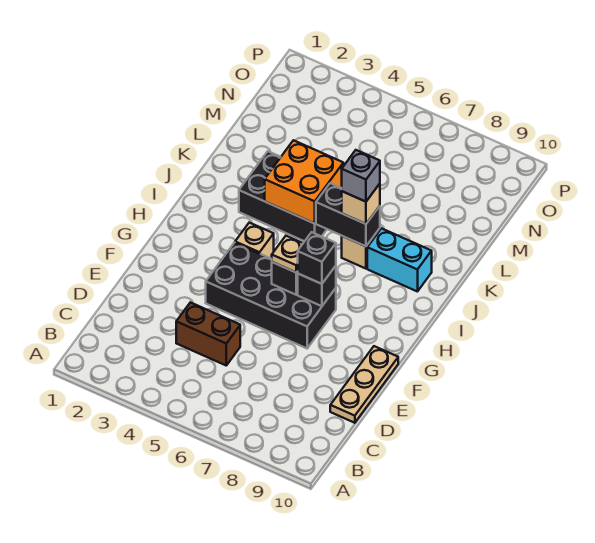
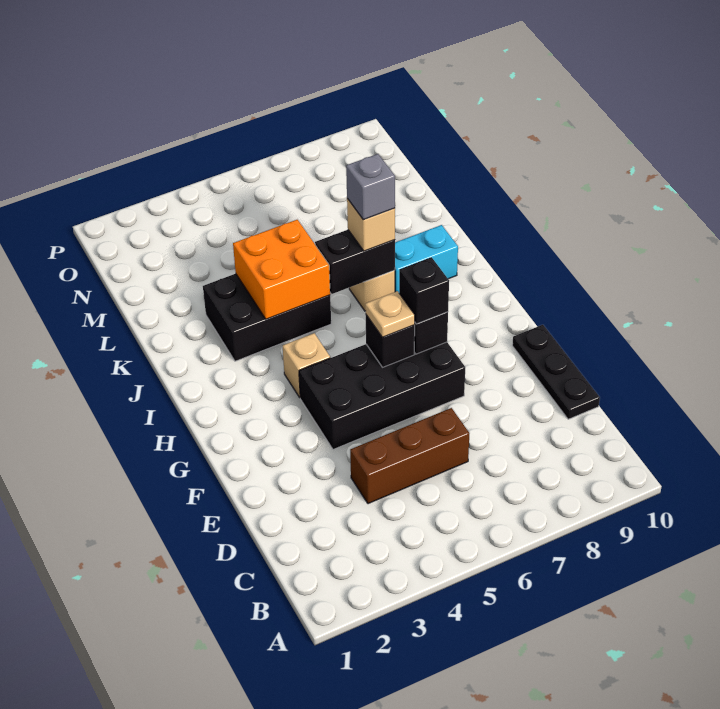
brown 1x2 brick [176,302,240,365] -> brown 1x3 brick [350,408,469,504]
tan 1x3 plate [330,346,398,423] -> black 1x3 plate [512,325,600,419]

